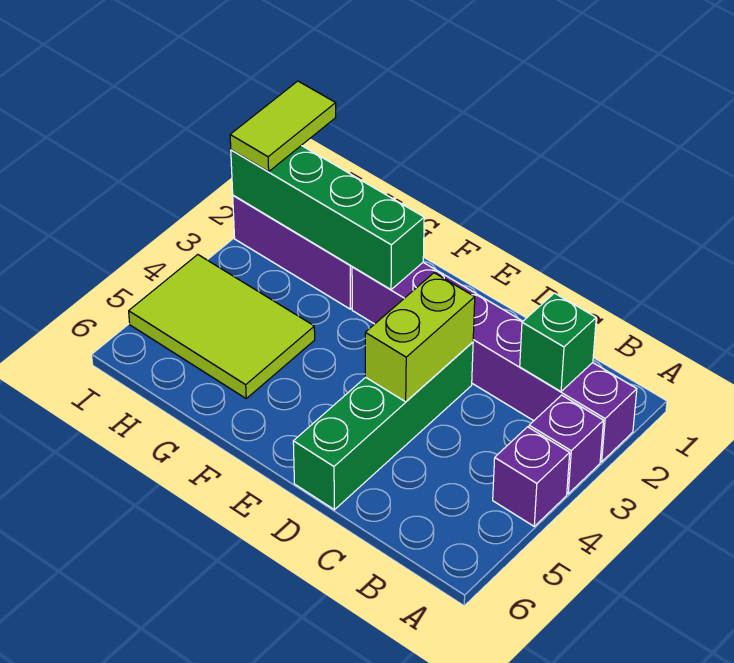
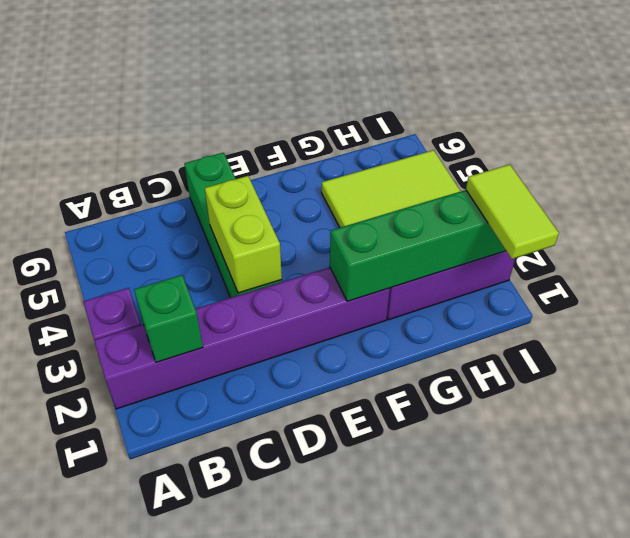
purple 1x1 brick [493,427,570,526] -> none

